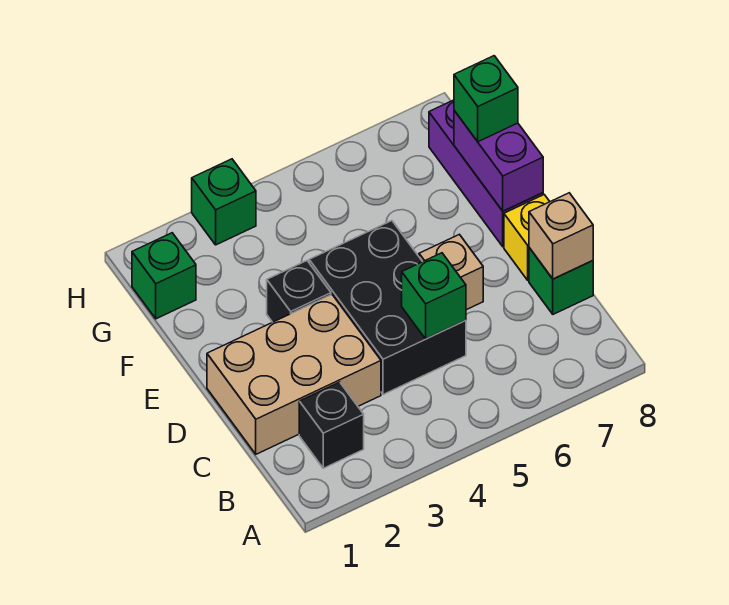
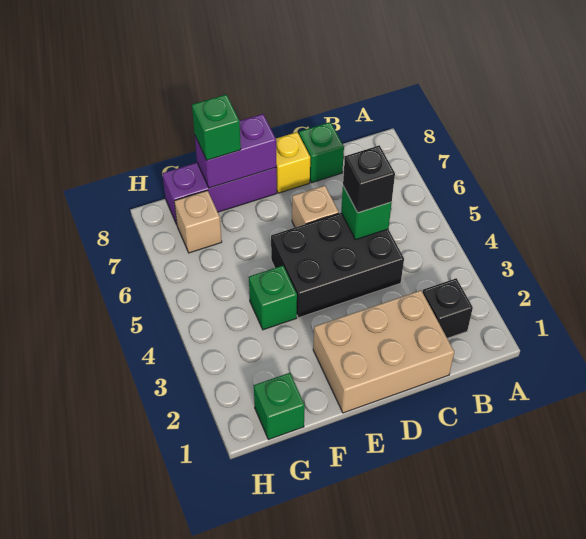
tan 2x3 brick [207,295,381,454] -> tan 2x3 brick turned to [313,290,454,413]
tan 1x1 brick [529,193,593,279] -> tan 1x1 brick moved to [174,190,222,253]
black 1x1 brick [267,261,331,322] -> black 1x1 brick moved to [343,145,395,213]
green 1x1 brick [192,159,256,245] -> green 1x1 brick moved to [249,266,297,330]

